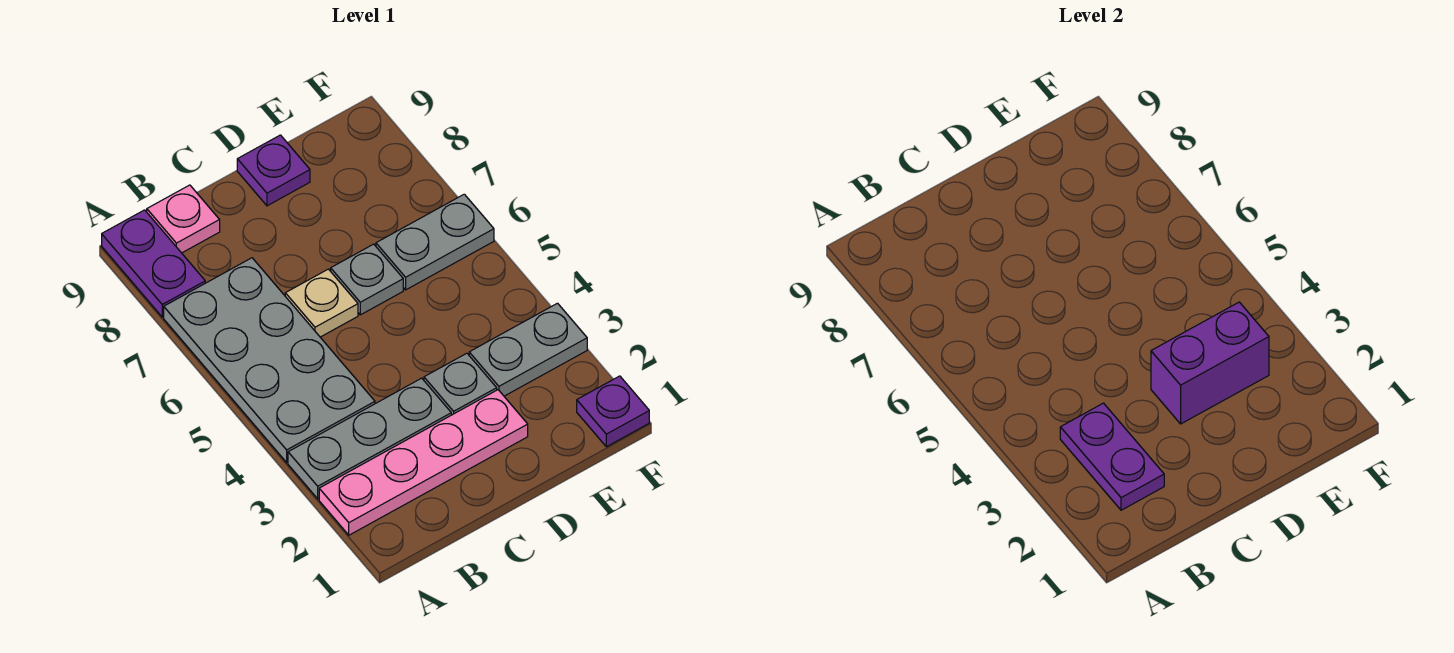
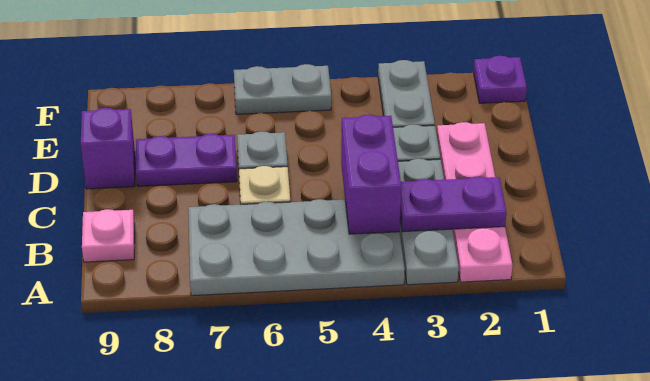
purple 1x2 plate [102,210,205,317] -> purple 1x2 plate moved to [136,134,237,186]
purple 1x2 brick [1151,302,1269,424] -> purple 1x2 brick moved to [341,115,401,234]
purple 1x1 plate [237,135,310,206] -> purple 1x1 brick [81,108,135,189]
grey 1x2 plate [376,194,494,290] -> grey 1x2 plate turned to [234,64,331,114]

